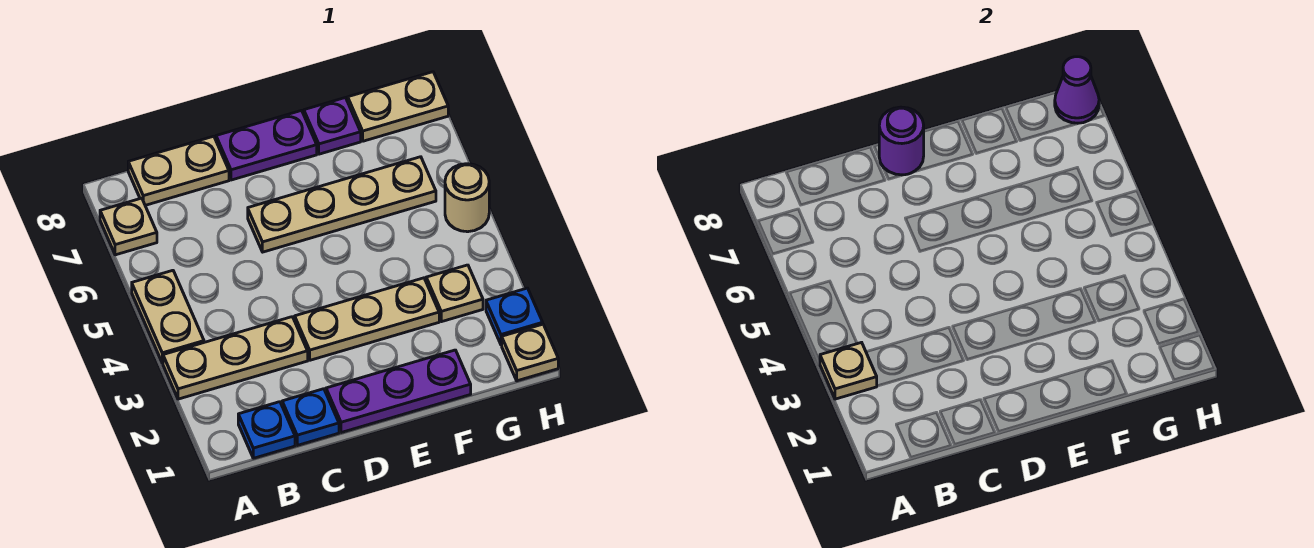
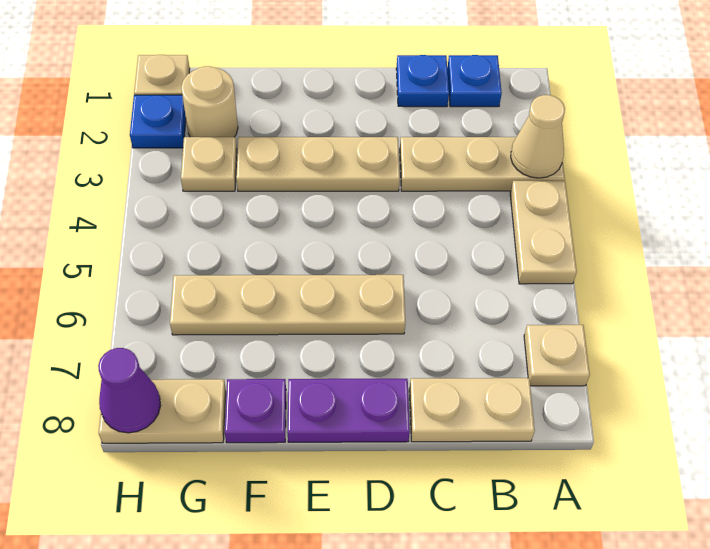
tan 1x1 plate [820,342,877,399] -> tan 1x1 cone [511,95,565,178]
purple 1x3 plate [326,350,471,433] -> none
purple 1x1 round brick [879,107,924,175] -> none
tan 1x1 round brick [445,164,489,232] -> tan 1x1 round brick moved to [181,66,238,137]

